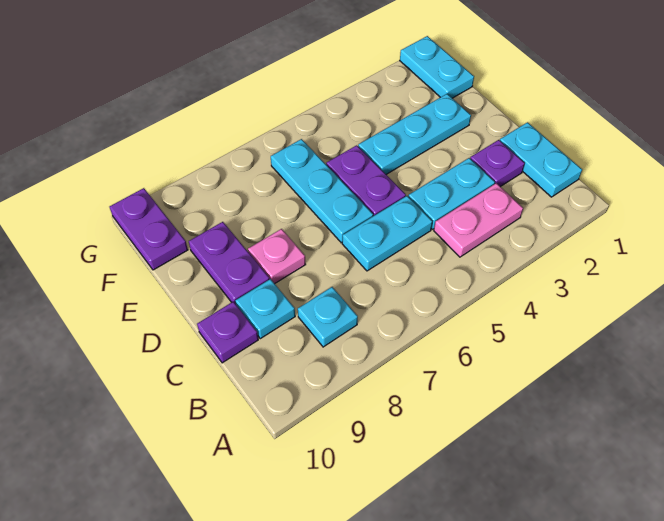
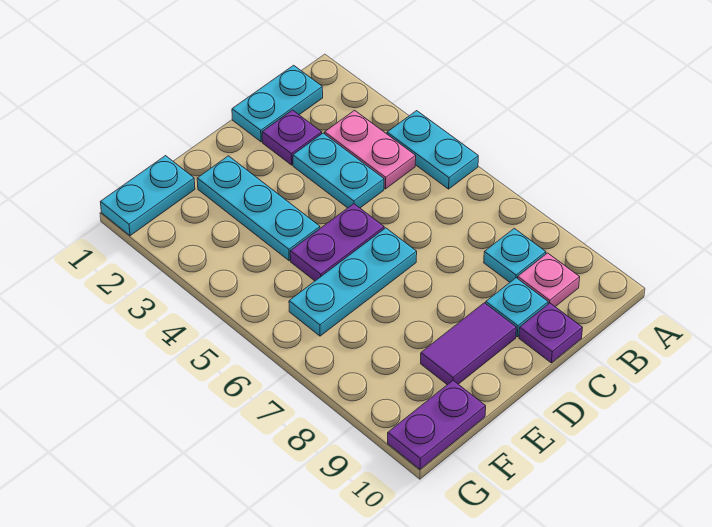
cyan 1x2 plate [342,196,432,271] -> cyan 1x2 plate moved to [387,111,478,189]
pink 1x1 plate [248,229,306,284] -> pink 1x1 plate moved to [518,253,580,307]
purple 1x2 plate [189,222,269,304] -> purple 1x2 tile [421,303,516,385]

